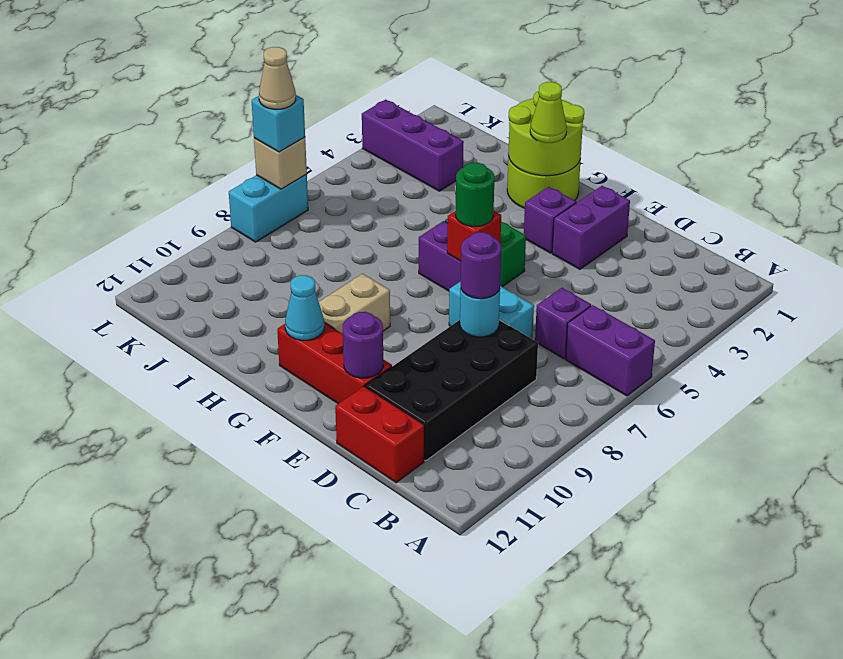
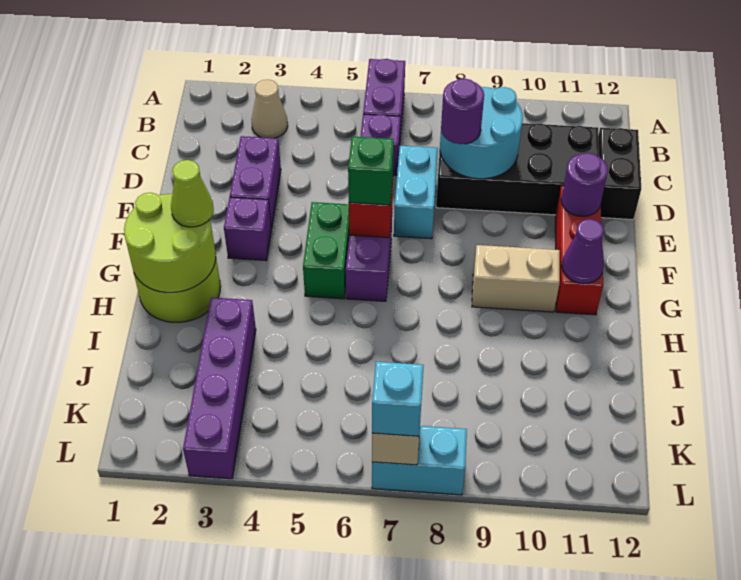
red 1x2 brick [335,386,424,483] -> black 1x2 brick [599,128,641,220]
cyan 1x1 round brick [460,289,500,337] -> cyan 2x2 round brick [440,87,523,179]
purple 1x2 brick [552,186,630,269] -> purple 1x2 brick turned to [230,136,281,228]
green 1x1 round brick [456,163,494,226] -> green 1x1 brick [348,136,394,205]
cyan 1x1 cone [285,275,324,340] -> purple 1x1 cone [562,219,604,284]
purple 1x3 brick [362,100,464,191] -> purple 1x4 brick [183,297,256,479]
tan 1x1 cone [259,47,296,109] -> tan 1x1 cone moved to [252,80,288,138]

